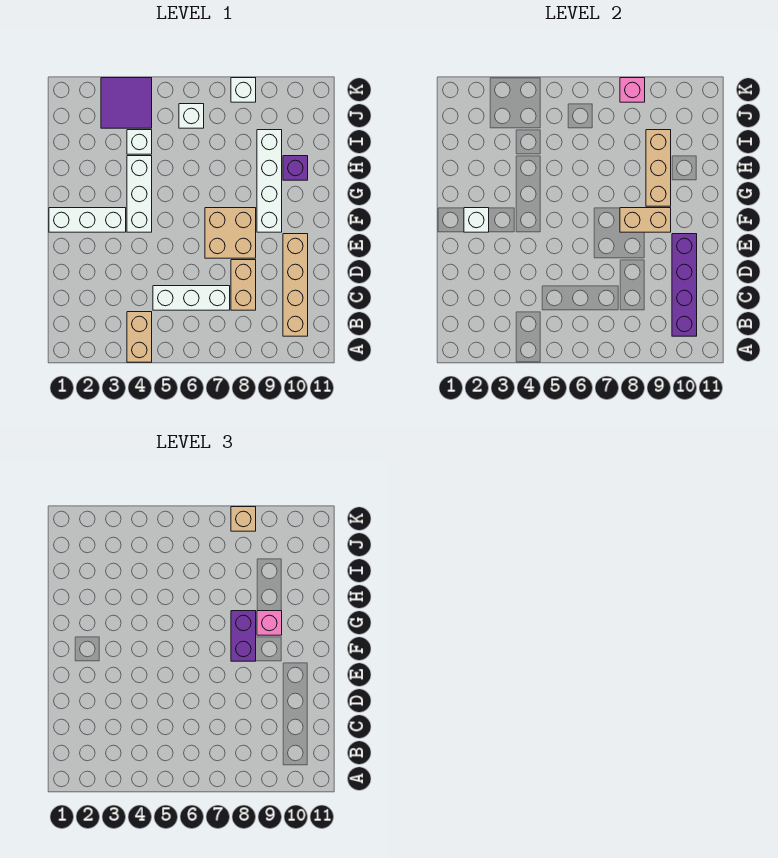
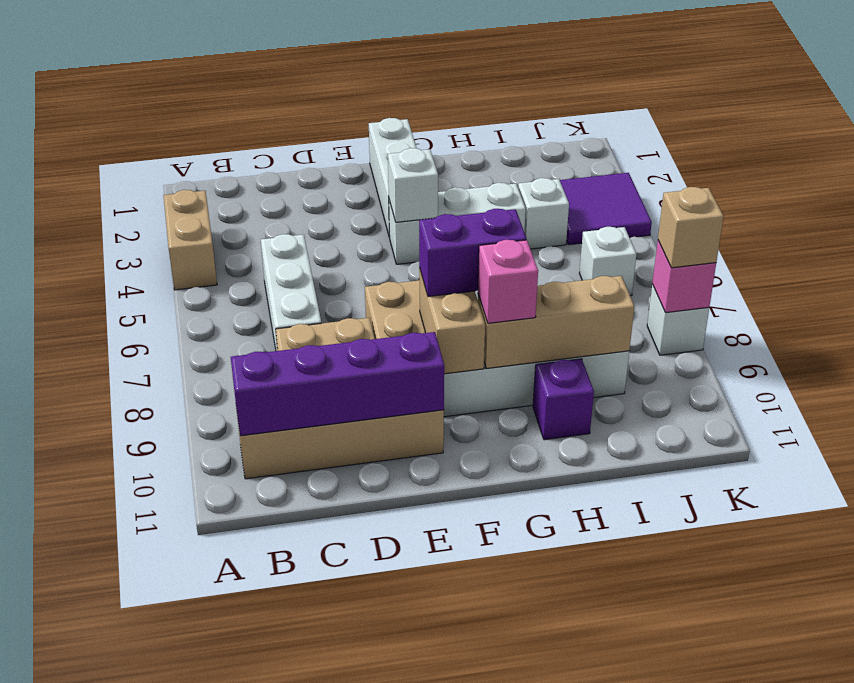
tan 1x2 brick [127,312,152,362] -> tan 1x2 brick turned to [163,190,217,290]
white 1x1 brick [464,208,489,232] -> white 1x1 brick moved to [388,148,438,222]

